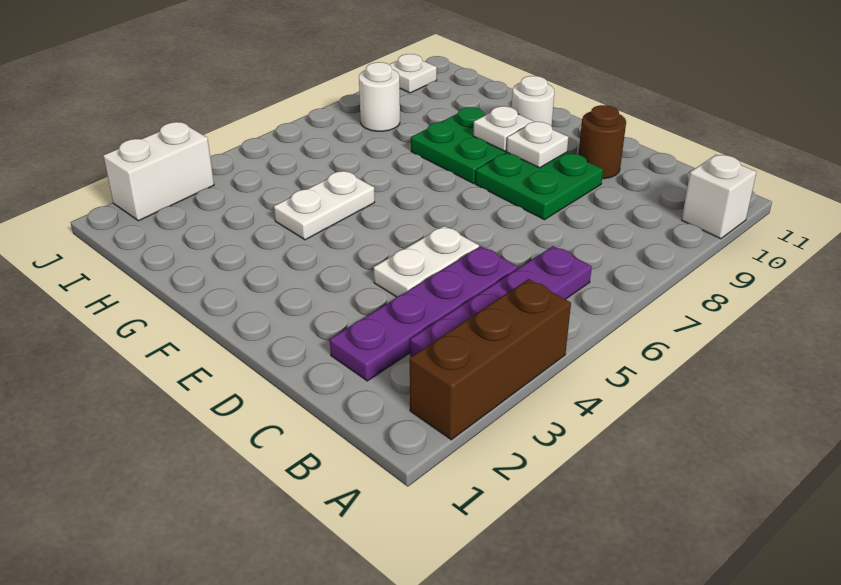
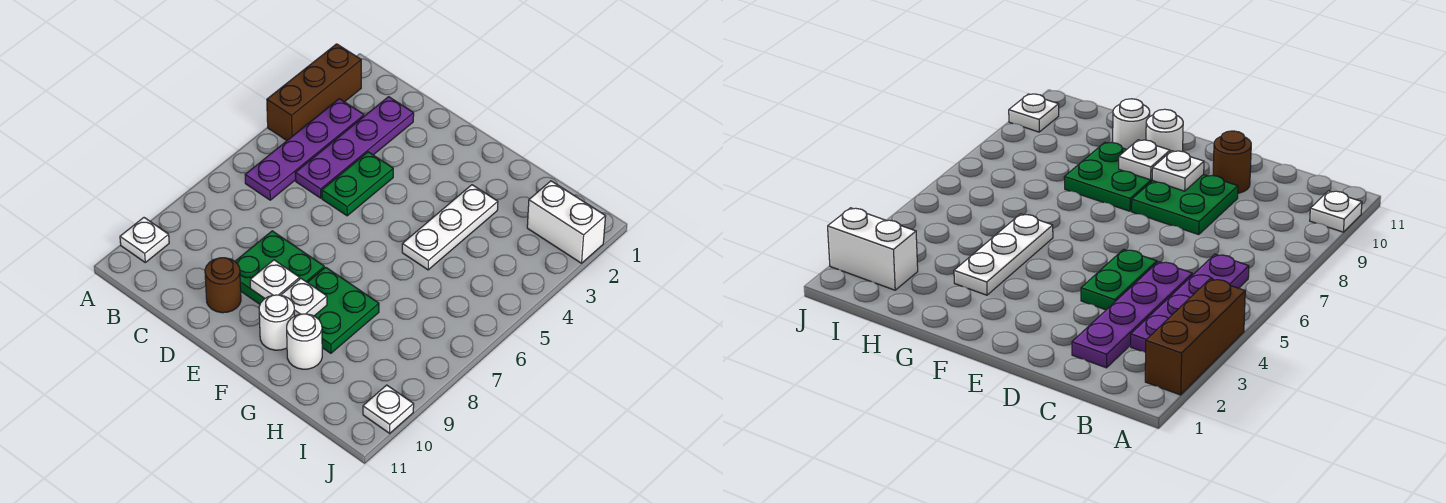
white 1x1 brick [682,155,756,239] -> white 1x1 plate [120,218,169,262]
white 1x2 plate [374,226,479,297] -> green 1x2 plate [322,152,393,216]
white 1x2 plate [274,171,375,240] -> white 1x3 plate [402,185,498,270]
white 1x1 round brick [359,62,400,131] -> white 1x1 round brick moved to [287,314,322,369]
white 1x2 brick [103,122,214,221] -> white 1x2 brick turned to [527,181,606,263]

